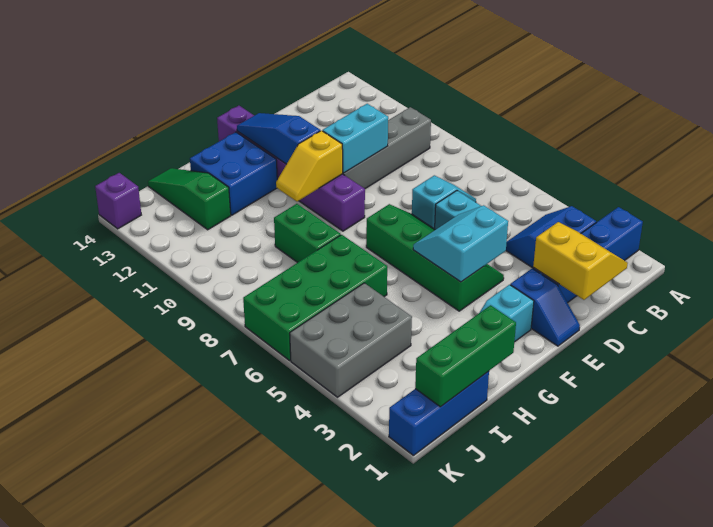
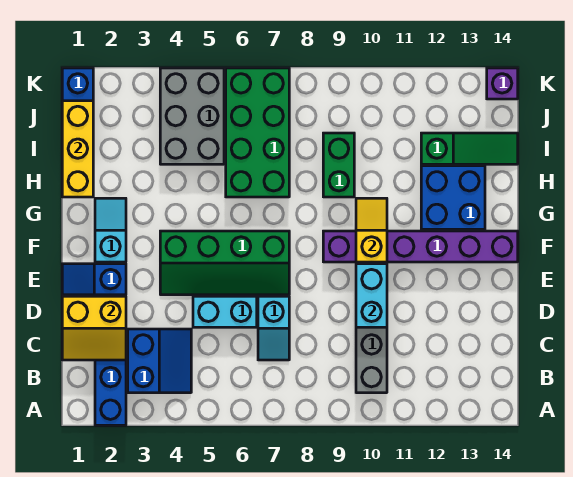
cyan 2x2 slope [413,205,508,282] -> none
blue 1x3 slope [237,113,320,164] -> none
green 1x3 brick [415,305,516,407] -> yellow 1x3 brick [62,101,93,197]
green 1x2 brick [274,204,341,263] -> green 1x2 brick turned to [323,133,354,197]

